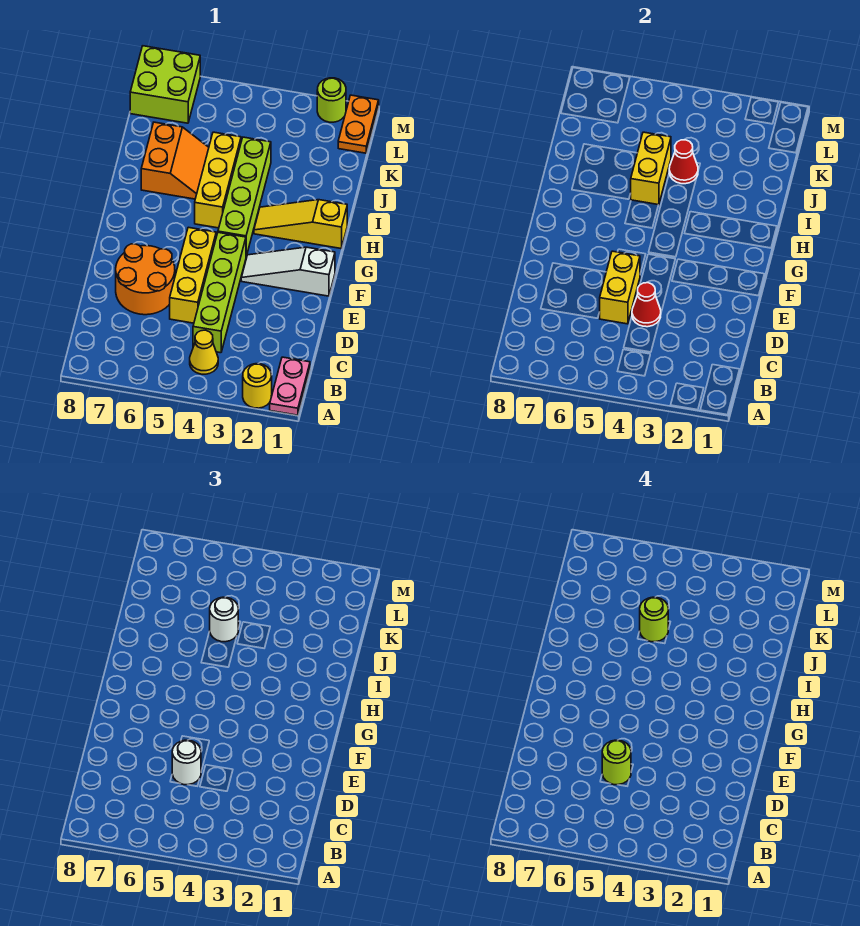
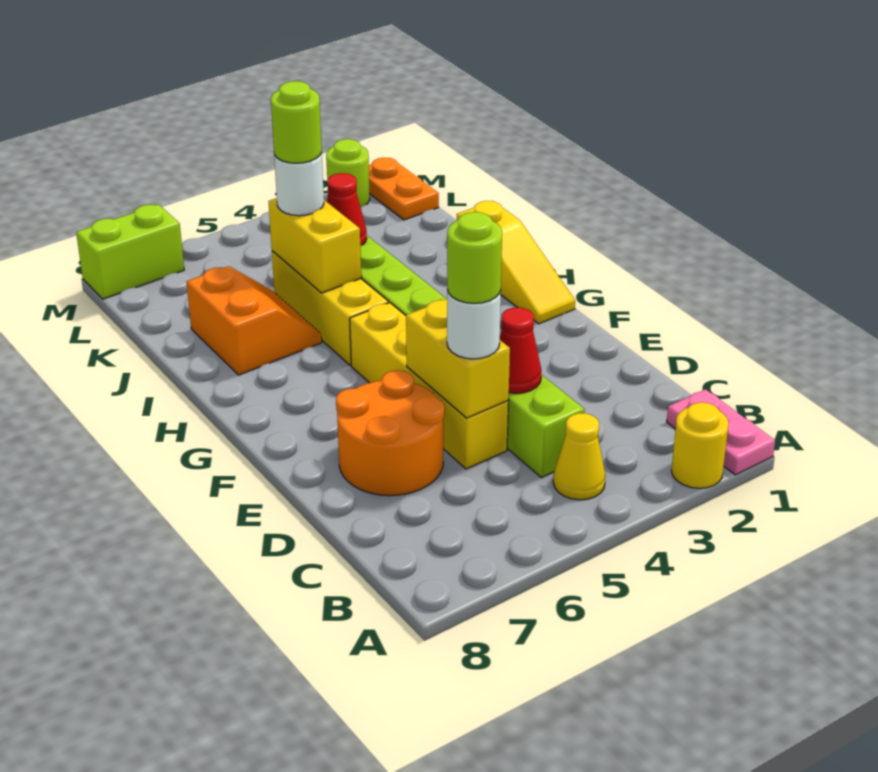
yellow 1x3 brick [170,227,216,323] -> yellow 1x4 brick [350,303,508,469]
white 1x3 slope [241,247,335,296] -> none
yellow 1x3 slope [254,200,347,248] -> yellow 1x3 slope turned to [457,201,575,324]
lime 2x2 brick [130,46,200,123] -> lime 1x2 brick [76,204,184,299]

